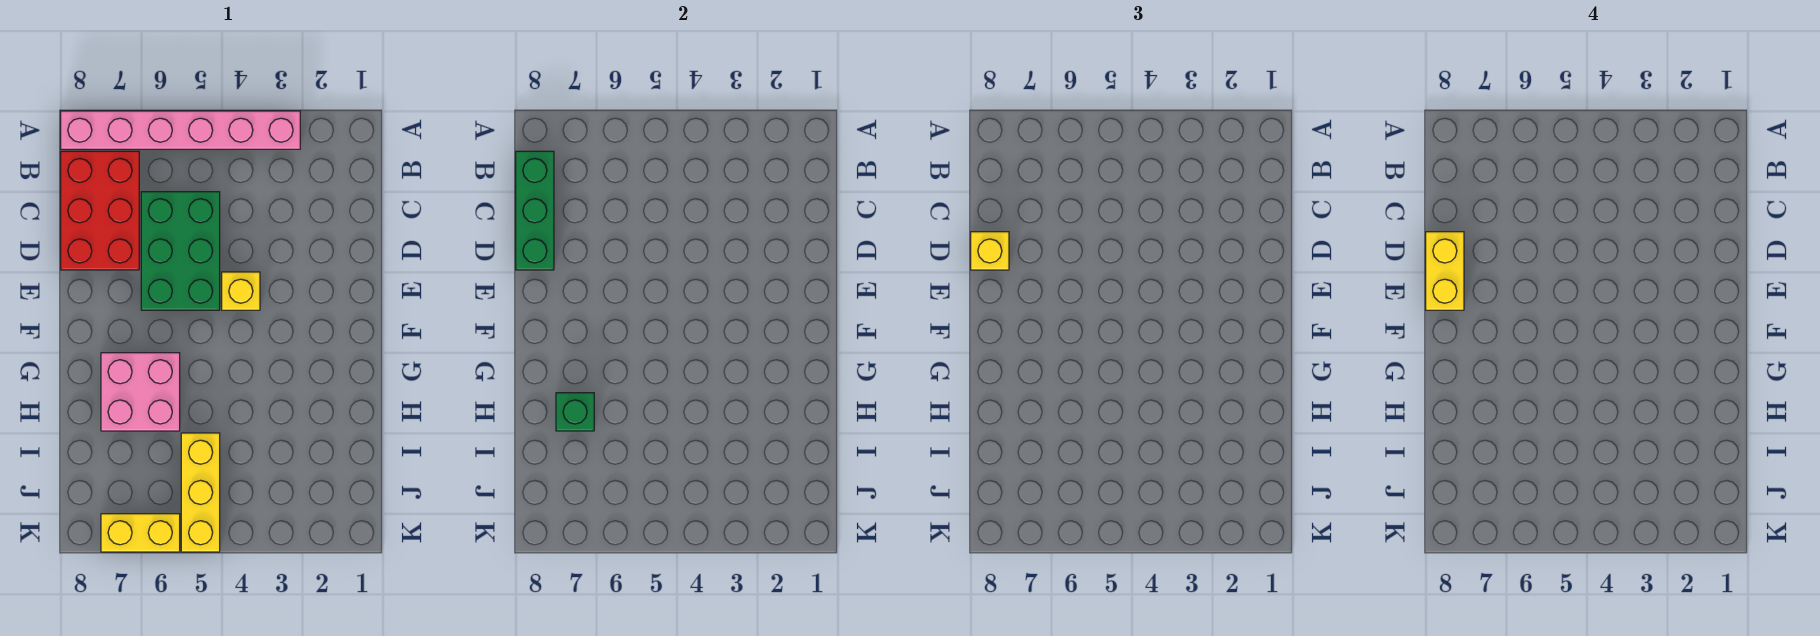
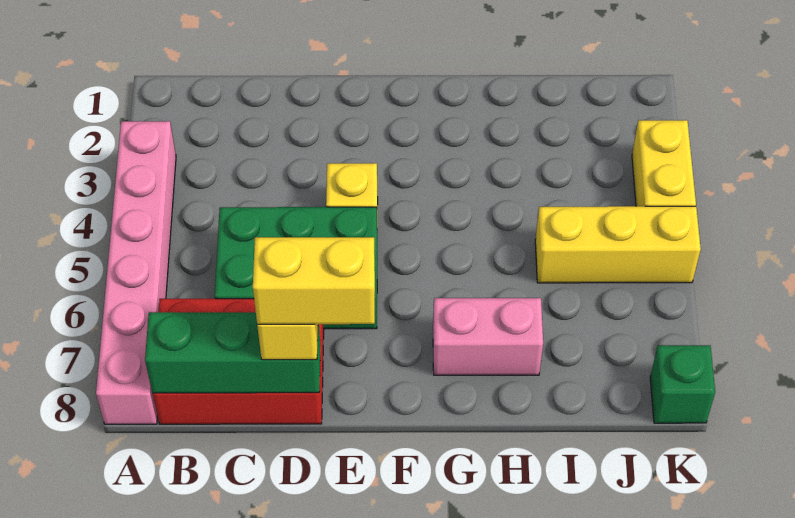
pink 2x2 brick [101,353,180,431] -> pink 1x2 brick [433,298,543,375]
green 1x1 brick [556,393,594,431] -> green 1x1 brick moved to [650,345,715,423]
yellow 1x2 brick [101,514,180,552] -> yellow 1x2 brick moved to [632,120,696,206]

